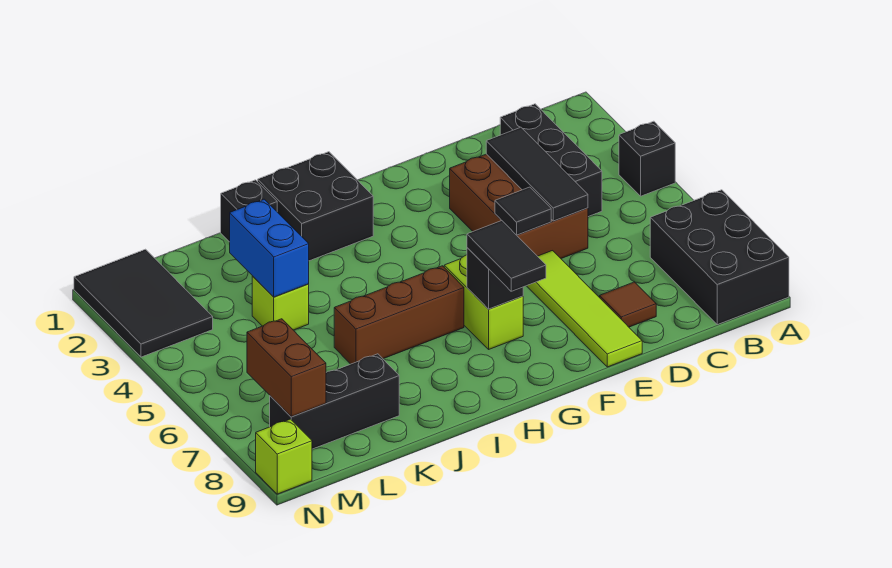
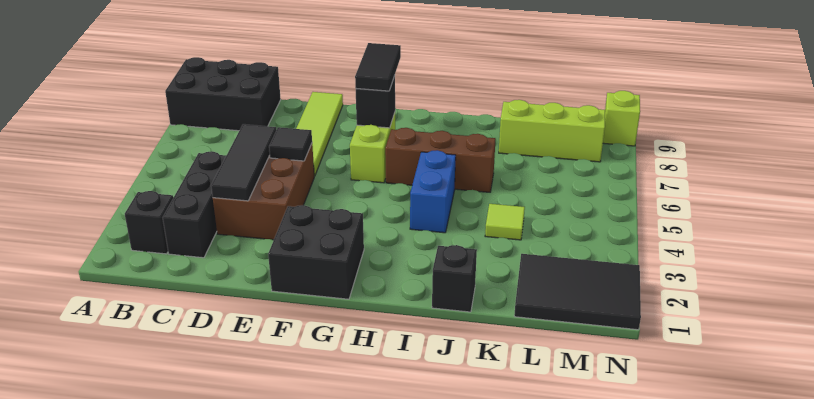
black 1x1 brick [619,121,675,196] -> black 1x1 brick moved to [125,191,173,254]
black 2x3 brick [650,190,789,325] -> black 2x3 brick turned to [165,57,281,131]
brown 1x1 tile [600,282,656,327] -> none
black 2x2 brick [258,152,373,261] -> black 2x2 brick moved to [268,205,364,299]
blue 1x2 brick [230,199,309,297] -> blue 1x2 brick moved to [410,150,456,233]
lime 1x1 brick [252,276,309,330] -> lime 1x1 tile [485,204,525,240]
black 1x3 brick [270,354,399,449] -> lime 1x3 brick [499,100,605,162]
black 2x3 tile [74,249,213,357] -> black 2x3 tile turned to [514,254,641,330]
brown 1x2 brick [247,319,326,417] -> none

